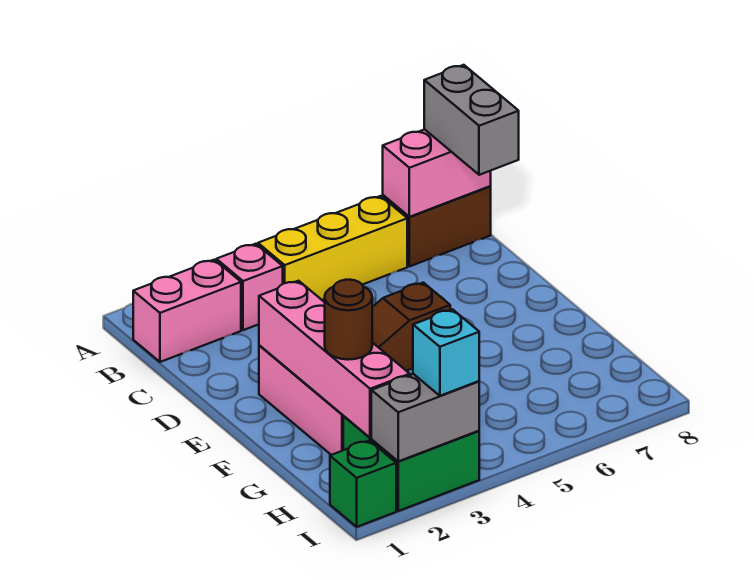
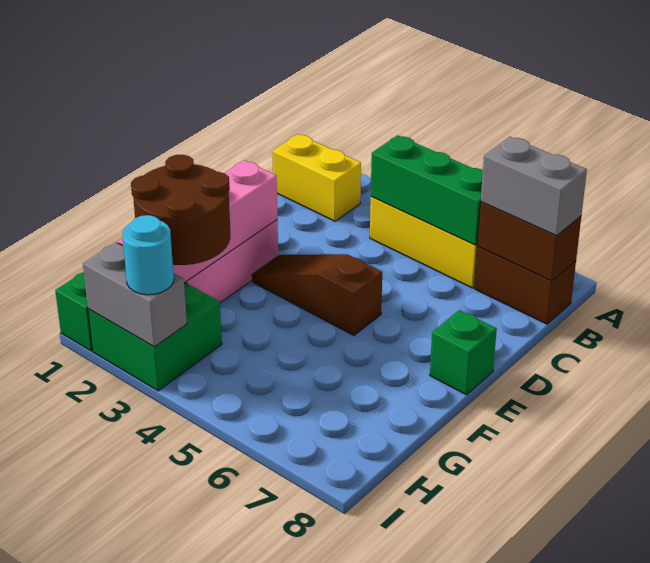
pink 1x2 brick [133,260,241,362] -> yellow 1x2 brick [272,134,361,221]
pink 1x1 brick [216,244,283,330] -> none
none -> green 1x3 brick [371,135,483,245]
pink 1x2 brick [383,129,491,217] -> brown 1x2 brick [477,202,581,281]
grey 1x2 brick [424,65,519,175] -> grey 1x2 brick turned to [481,137,587,236]
none -> green 1x1 brick [430,310,497,395]
brown 1x1 round brick [325,280,372,360] -> brown 2x2 round brick [131,155,230,265]
cyan 1x1 brick [413,309,479,396] -> cyan 1x1 round brick [122,215,174,295]

